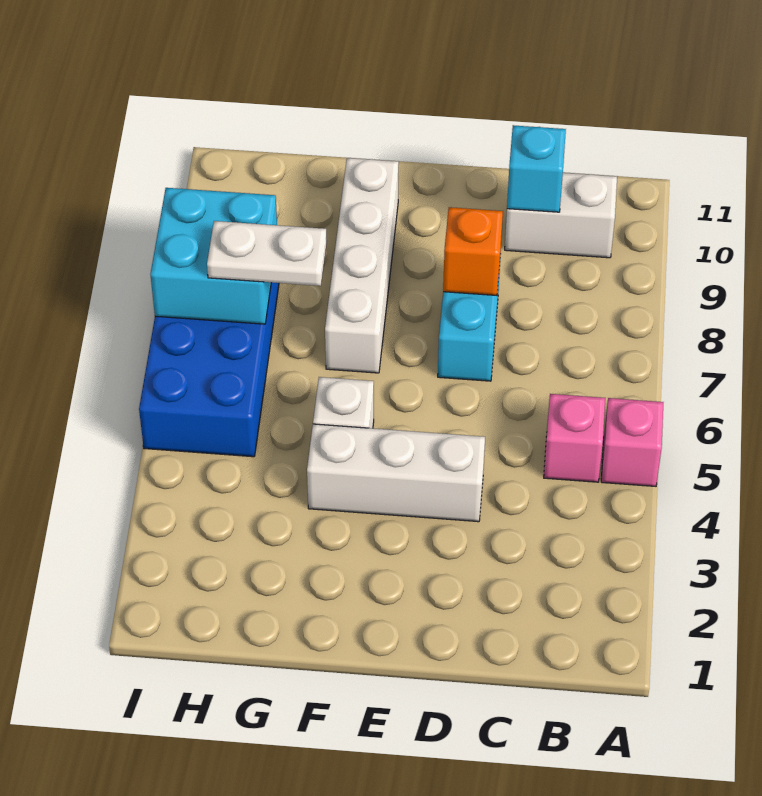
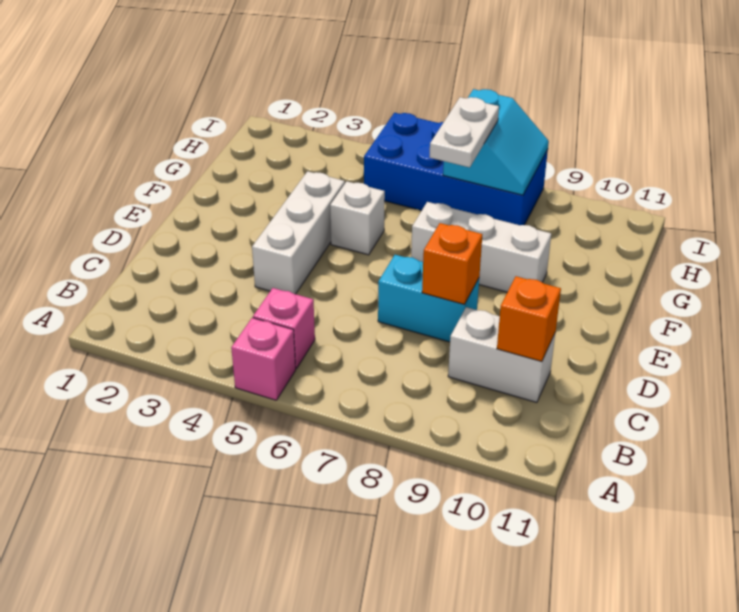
white 1x2 brick [505,173,617,258] -> white 1x2 brick turned to [448,307,555,402]
cyan 1x1 brick [507,125,566,212] -> orange 1x1 brick [497,276,561,361]
white 1x4 brick [325,158,399,373] -> white 1x3 brick [411,202,551,292]
cyan 2x2 brick [150,188,277,324] -> cyan 2x2 slope [443,89,549,195]

